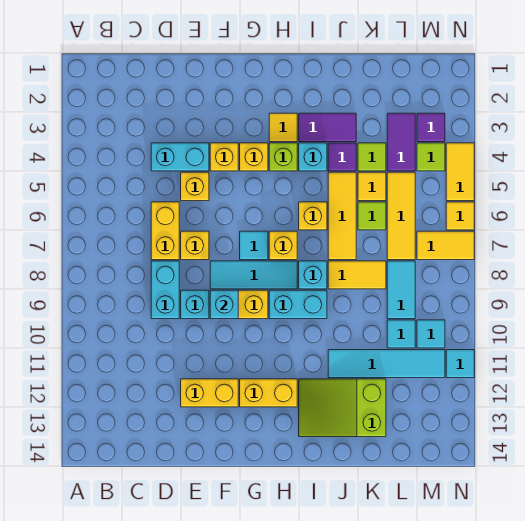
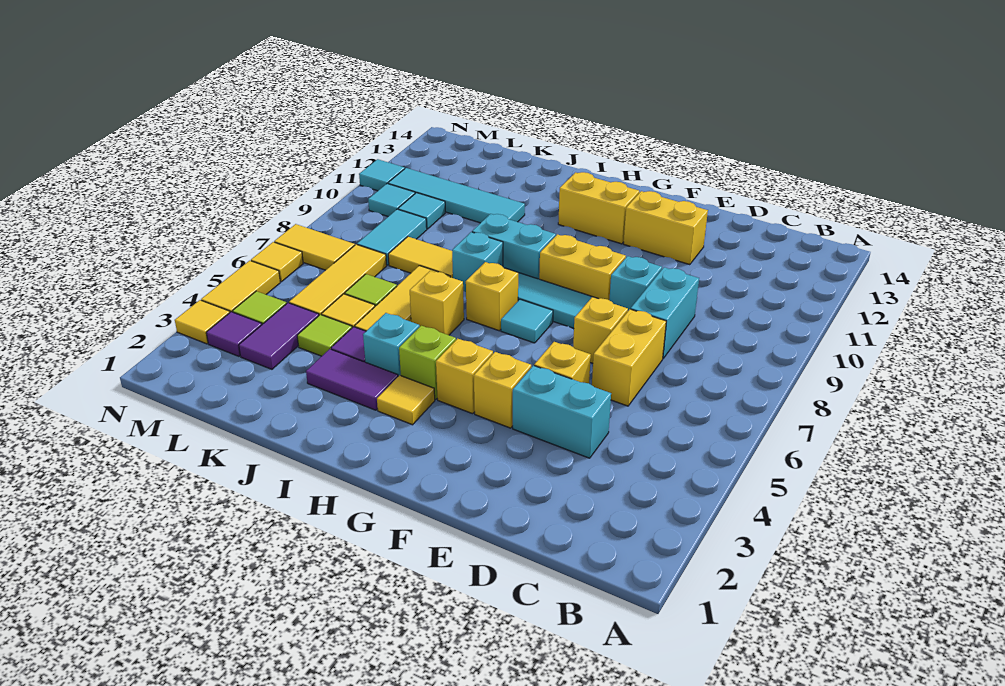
cyan 1x1 brick [210,290,238,319] -> none
lime 2x3 slope [299,379,386,437] -> none
none -> yellow 1x1 tile [175,300,230,344]

